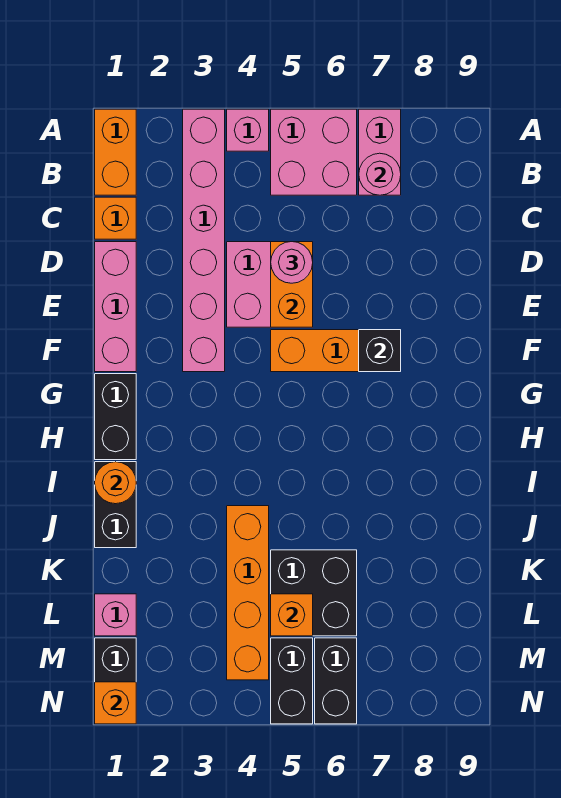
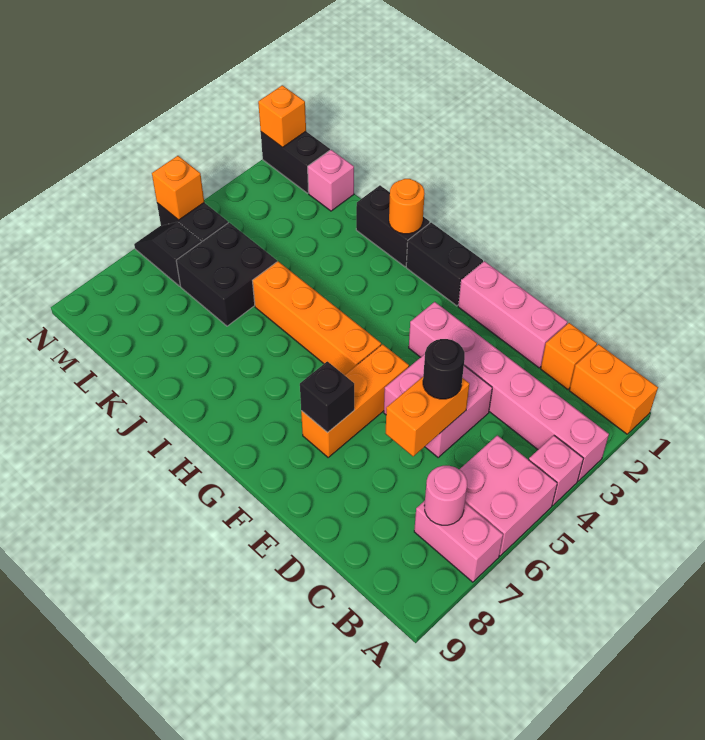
orange 1x2 brick [271,242,313,327] -> orange 1x2 brick turned to [386,377,469,456]
pink 1x1 round brick [271,242,313,283] -> black 1x1 round brick [423,339,465,399]
orange 1x4 brick [227,506,269,680] -> orange 1x4 brick moved to [252,261,381,375]
orange 1x1 brick [271,594,313,636] -> orange 1x1 brick moved to [152,156,204,220]
black 1x2 brick [315,638,357,724] -> black 1x2 slope [134,222,201,286]

